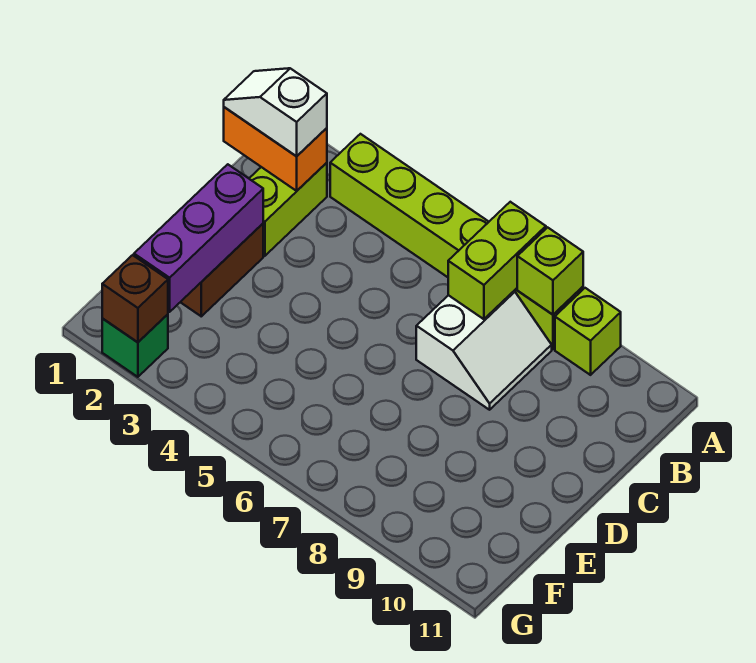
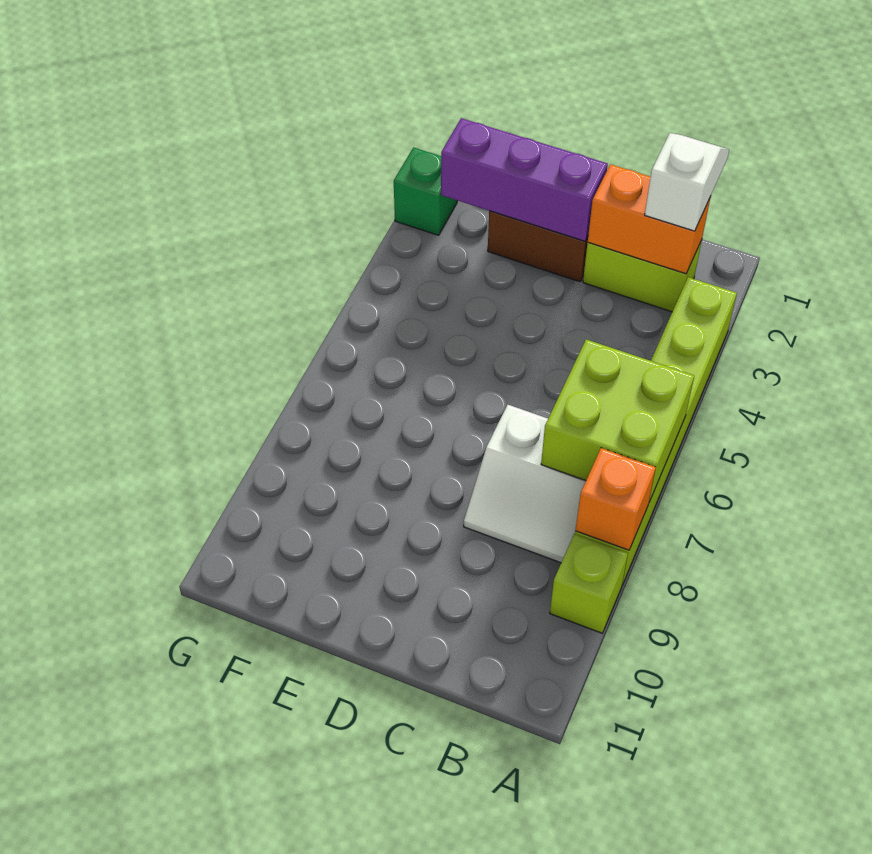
lime 1x2 brick [448,202,546,319] -> lime 2x2 brick [541,339,694,502]
lime 1x1 brick [517,227,583,315] -> orange 1x1 brick [575,448,656,550]
orange 1x2 brick [224,107,327,191] -> orange 1x2 brick turned to [588,164,711,274]
brown 1x1 brick [102,255,168,342] -> none

